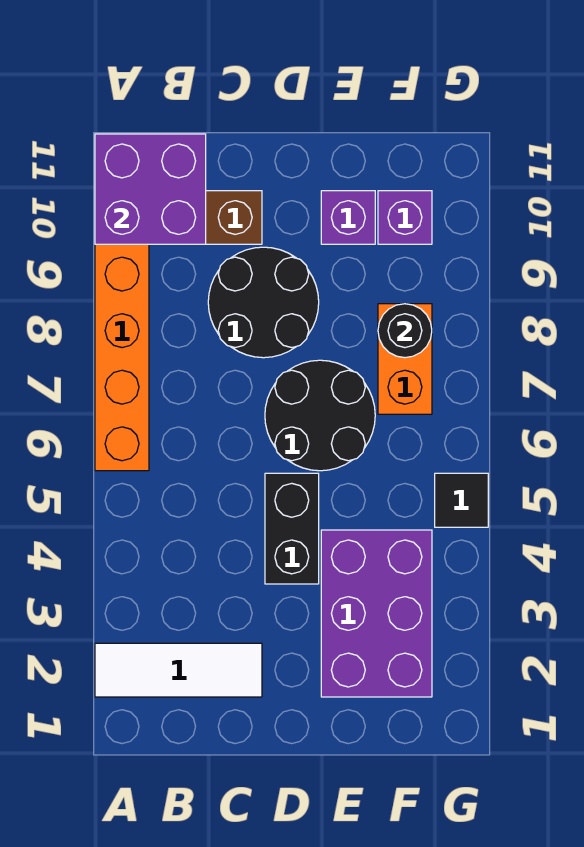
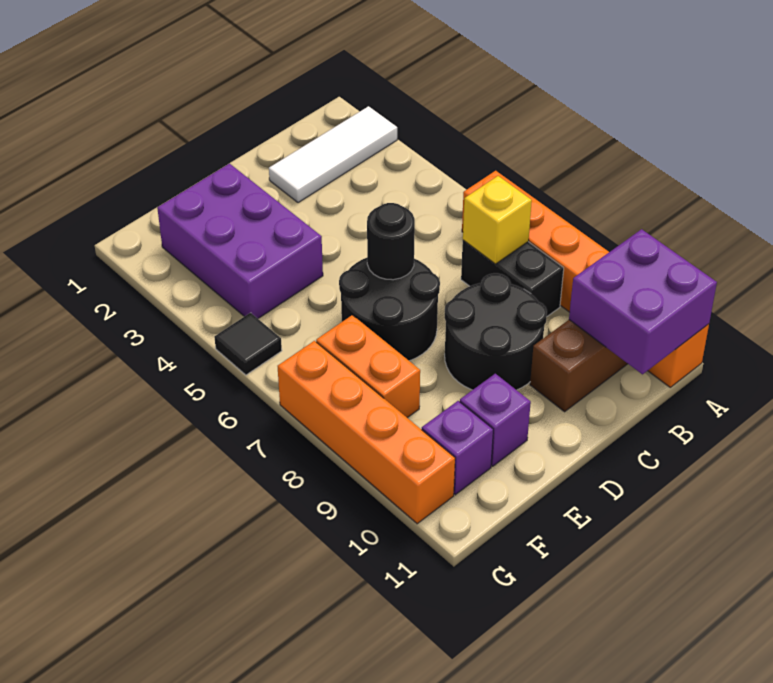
none -> yellow 1x1 brick [463,176,532,264]
black 1x2 brick [265,473,319,584] -> black 1x2 brick moved to [461,240,564,316]
black 1x1 round brick [378,304,432,358] -> black 1x1 round brick moved to [367,203,415,280]
none -> orange 1x4 brick [278,341,455,524]

